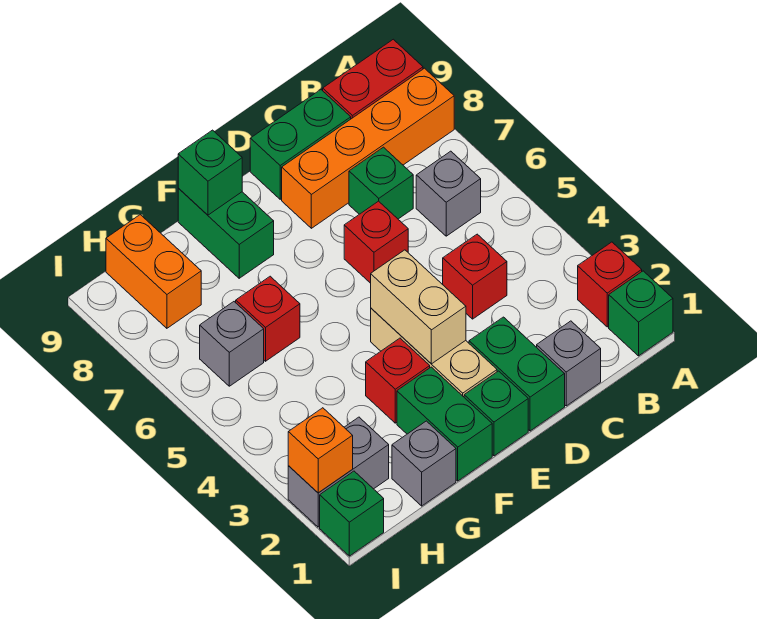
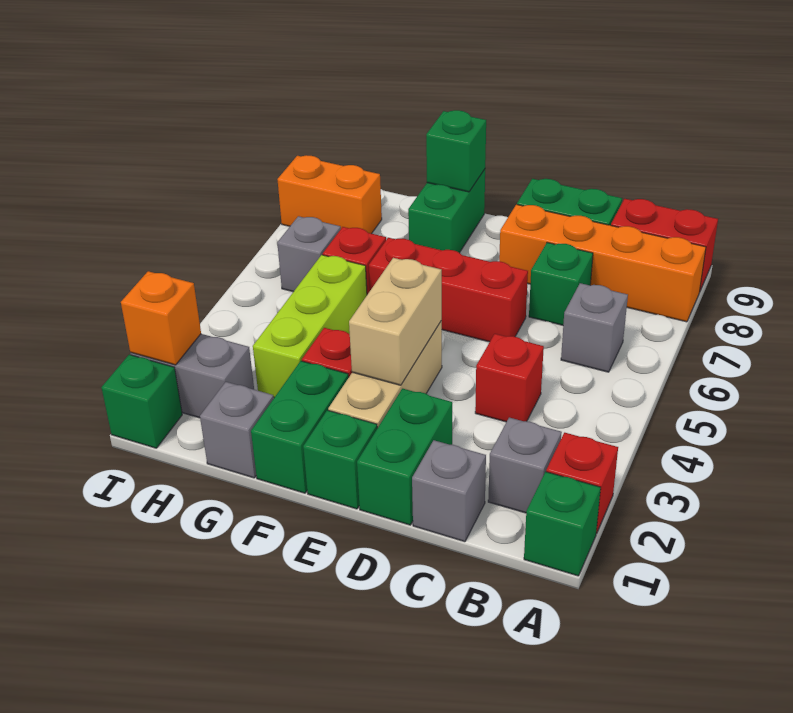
none -> grey 1x1 brick [488,418,562,513]
red 1x1 brick [344,201,408,283] -> red 1x3 brick [369,238,528,342]
none -> lime 1x3 brick [253,255,367,397]
orange 1x2 brick [106,215,201,328] -> orange 1x2 brick turned to [277,155,382,234]

